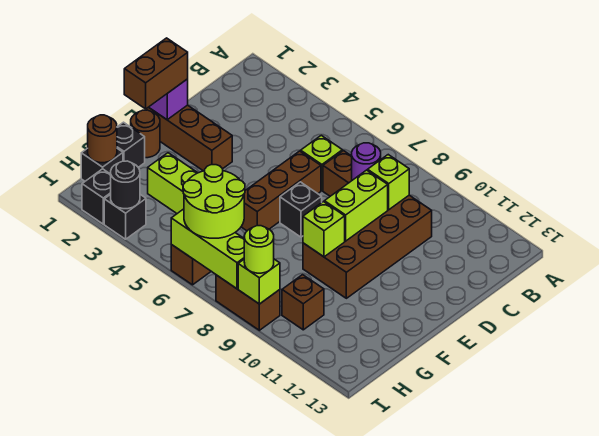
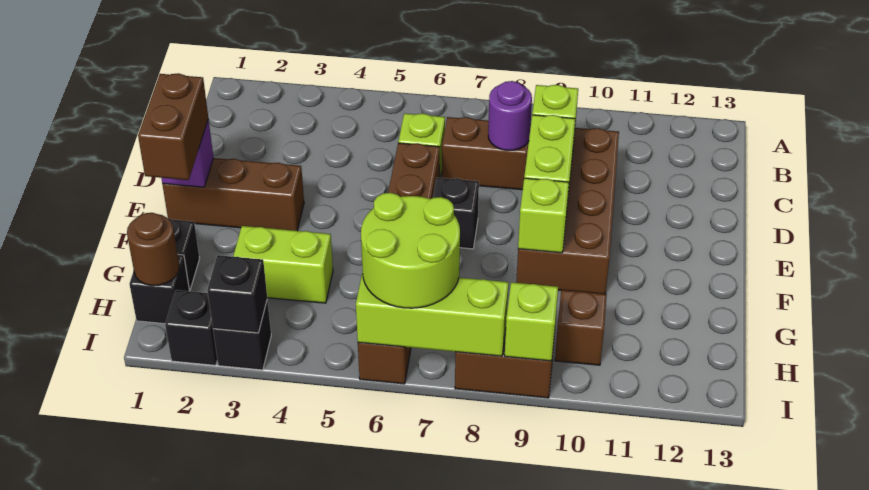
brown 1x1 round brick [131,110,160,158] -> none
black 1x1 round brick [111,161,140,209] -> black 1x1 brick [207,255,267,333]
lime 1x1 round brick [244,226,274,273] -> none

